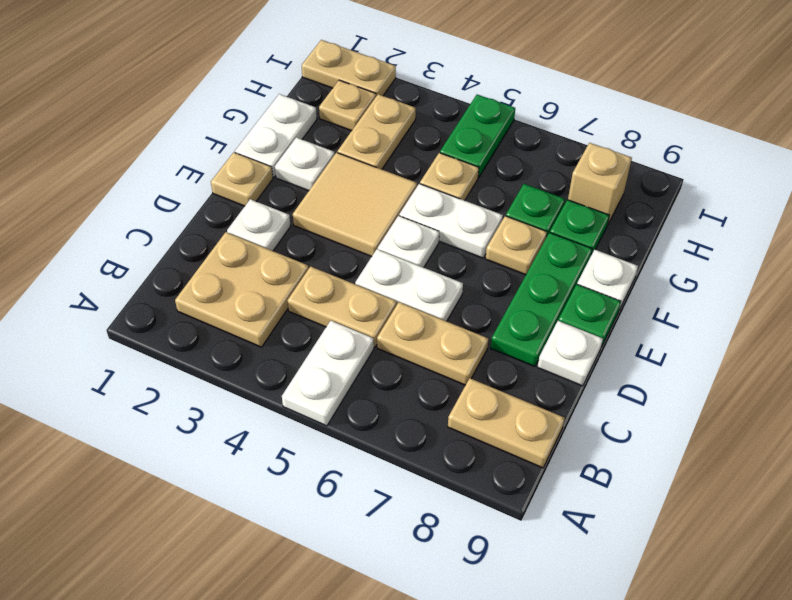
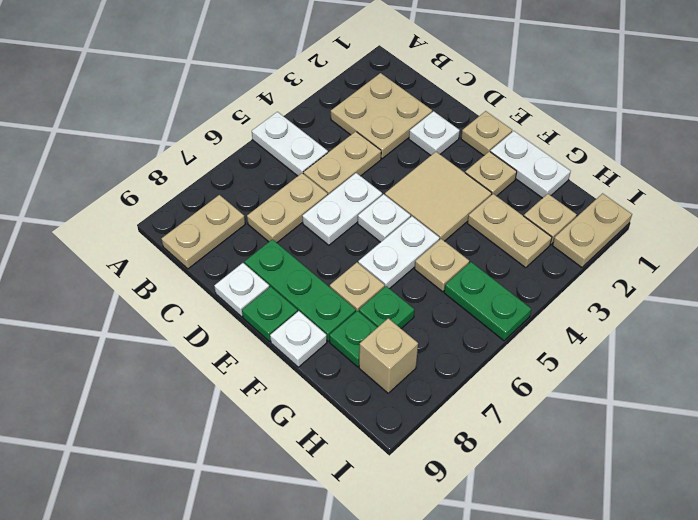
white 1x1 plate [275,137,335,191] -> tan 1x1 plate [465,151,517,196]

